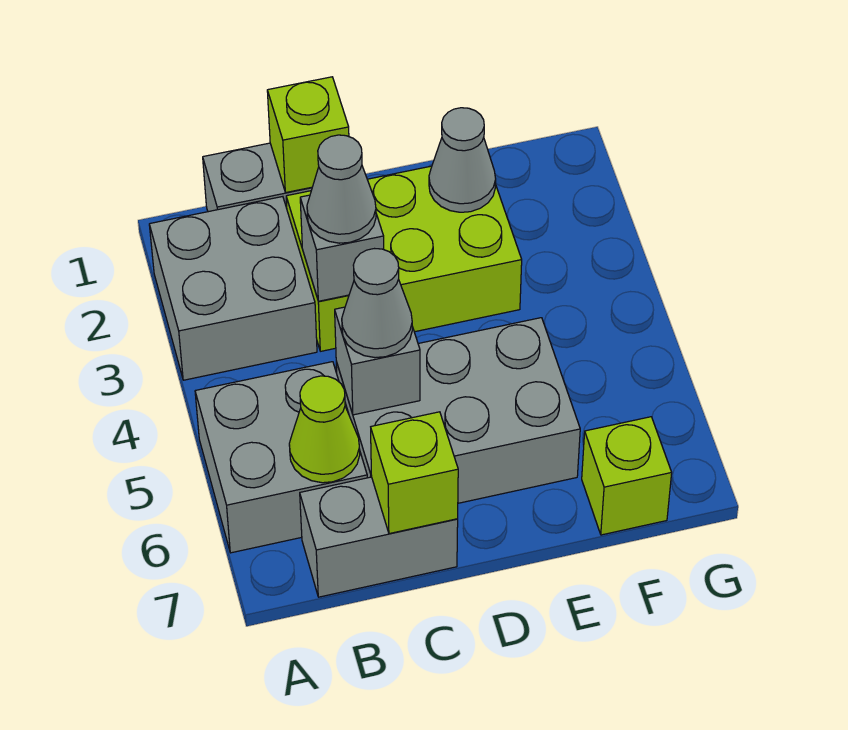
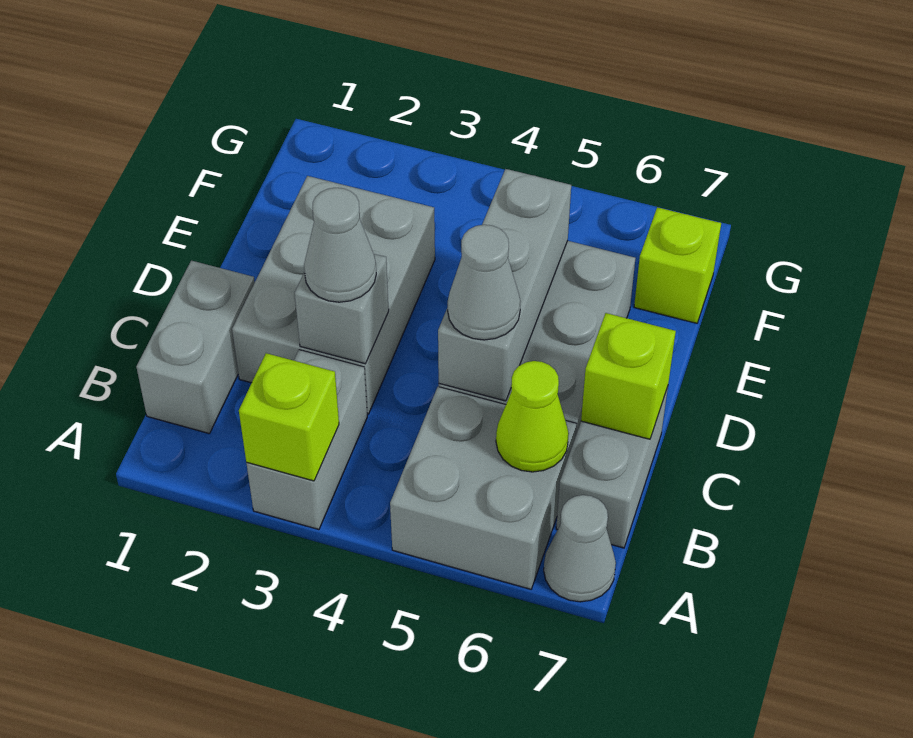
grey 2x2 brick [149,197,317,380] -> grey 1x2 brick [246,350,367,530]
lime 1x1 brick [267,77,349,192] -> lime 1x1 brick moved to [239,353,339,481]
lime 2x3 brick [286,166,522,351] -> grey 2x3 brick [232,176,435,414]
grey 1x1 brick [335,307,420,415] -> grey 1x3 brick [438,169,571,401]
grey 1x1 cone [429,108,496,212] -> grey 1x1 cone moved to [544,495,616,602]

